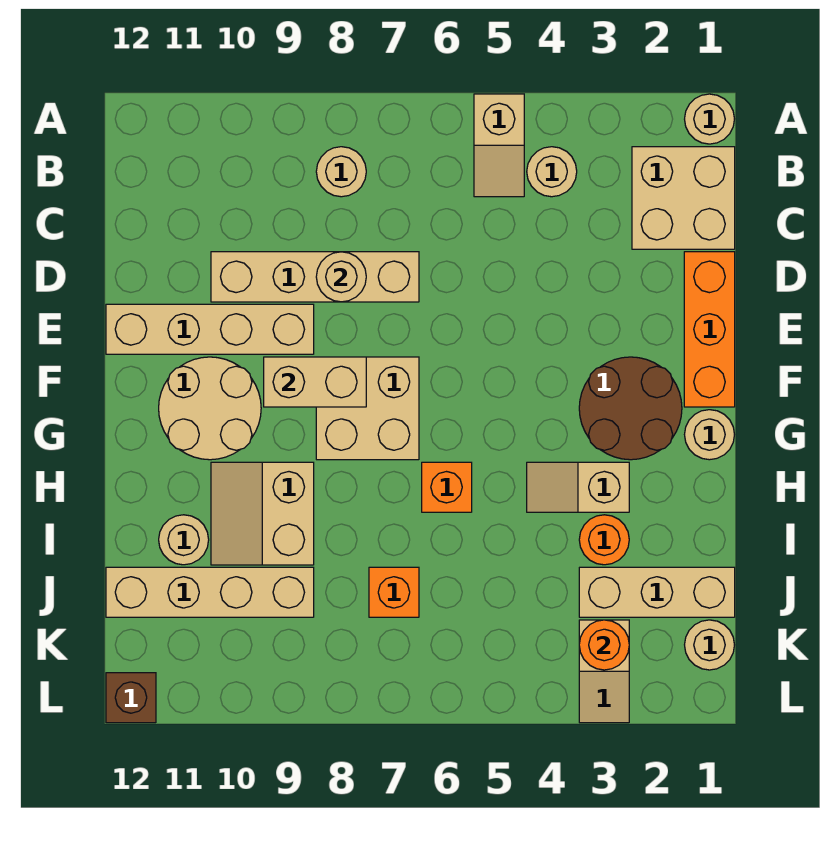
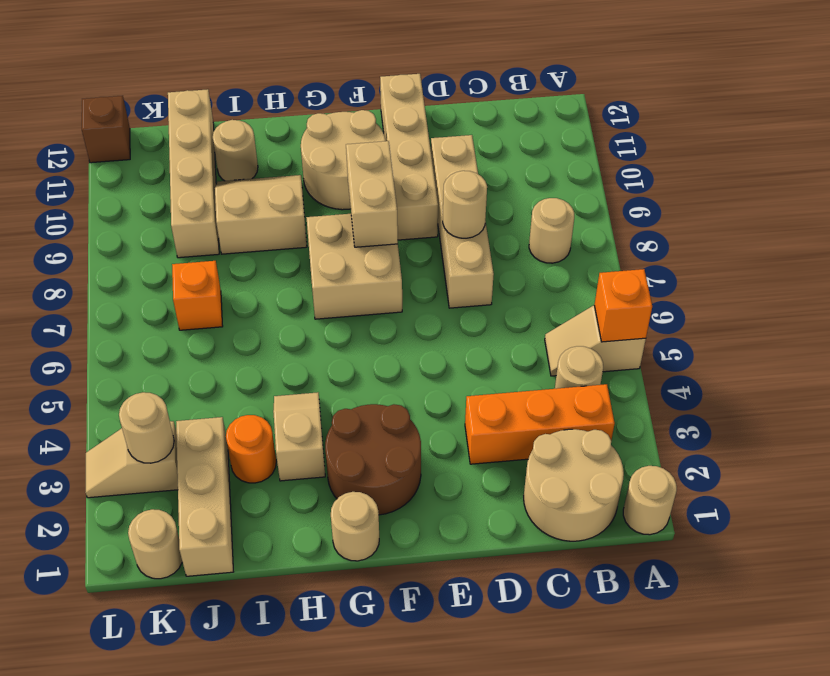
tan 2x2 brick [632,147,735,249] -> tan 2x2 round brick [524,429,624,541]
orange 1x3 brick [684,252,735,407] -> orange 1x3 brick moved to [465,384,615,464]
orange 1x1 brick [422,462,472,512] -> orange 1x1 brick moved to [594,269,652,342]
orange 1x1 round brick [579,620,629,670] -> tan 1x1 round brick [119,392,174,463]

